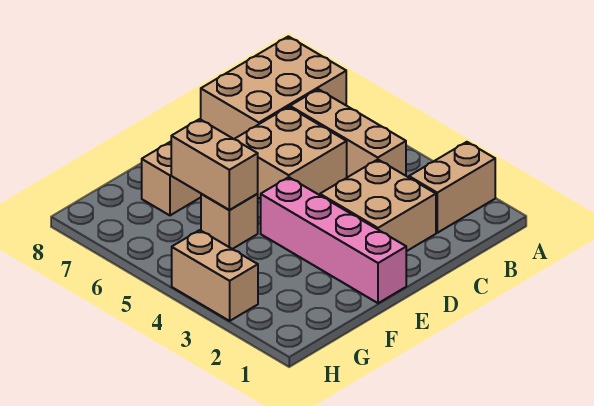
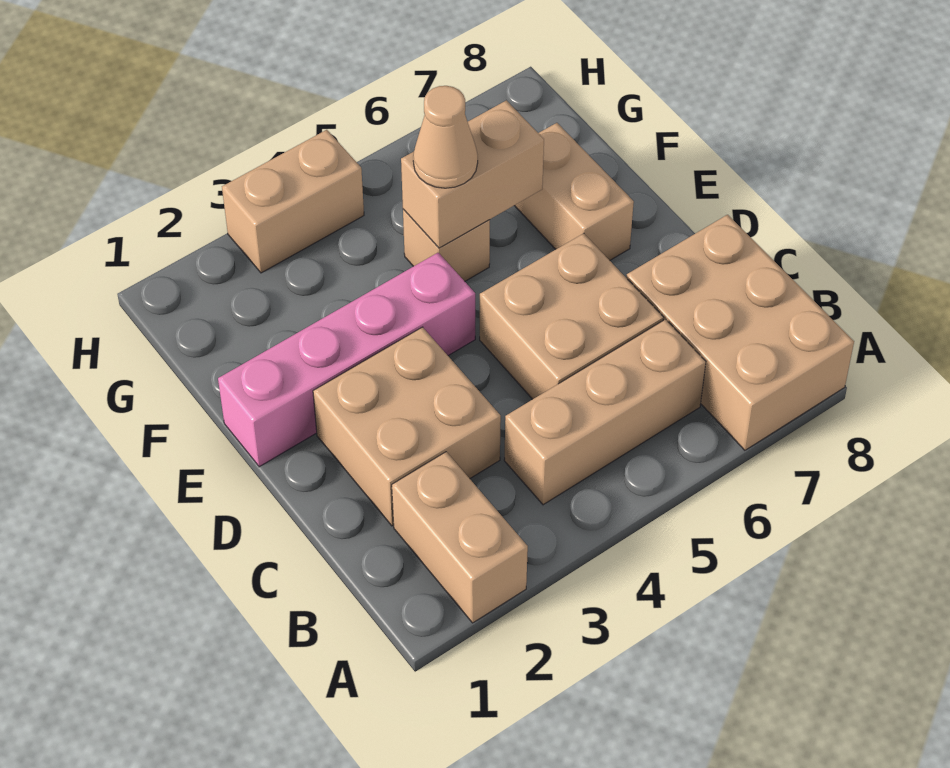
none -> tan 1x1 cone [413,86,478,188]

